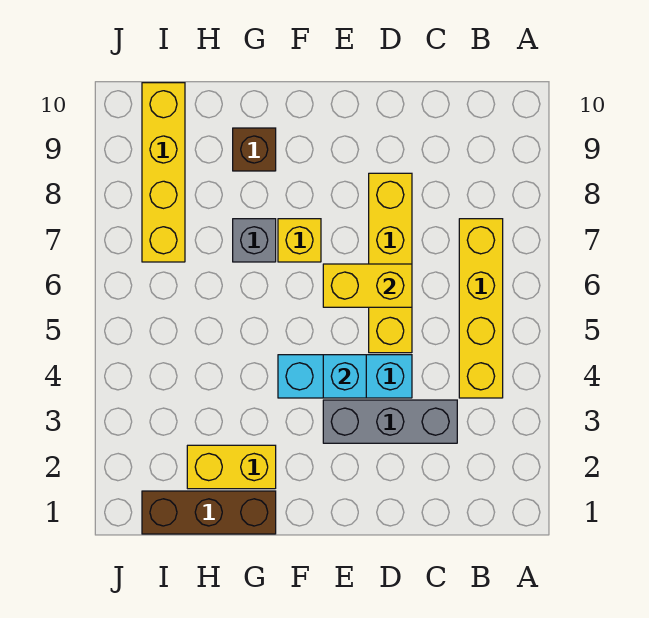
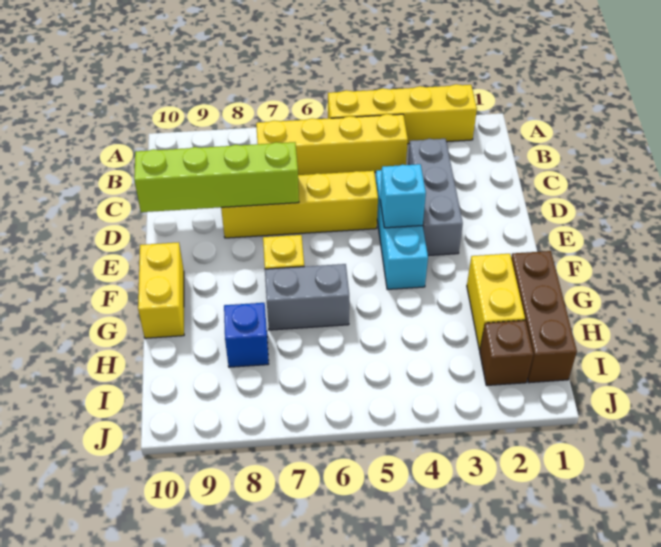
yellow 1x2 brick [323,264,412,307] -> yellow 1x2 brick moved to [138,242,184,338]
none -> lime 1x4 brick [134,142,299,212]
grey 1x1 brick [233,219,276,262] -> grey 1x2 brick [265,264,349,330]
brown 1x1 brick [233,128,276,171] -> brown 1x1 brick moved to [480,320,533,386]
none -> blue 1x1 brick [224,303,269,367]
yellow 1x4 brick [142,83,185,262] -> yellow 1x4 brick moved to [328,84,477,144]

